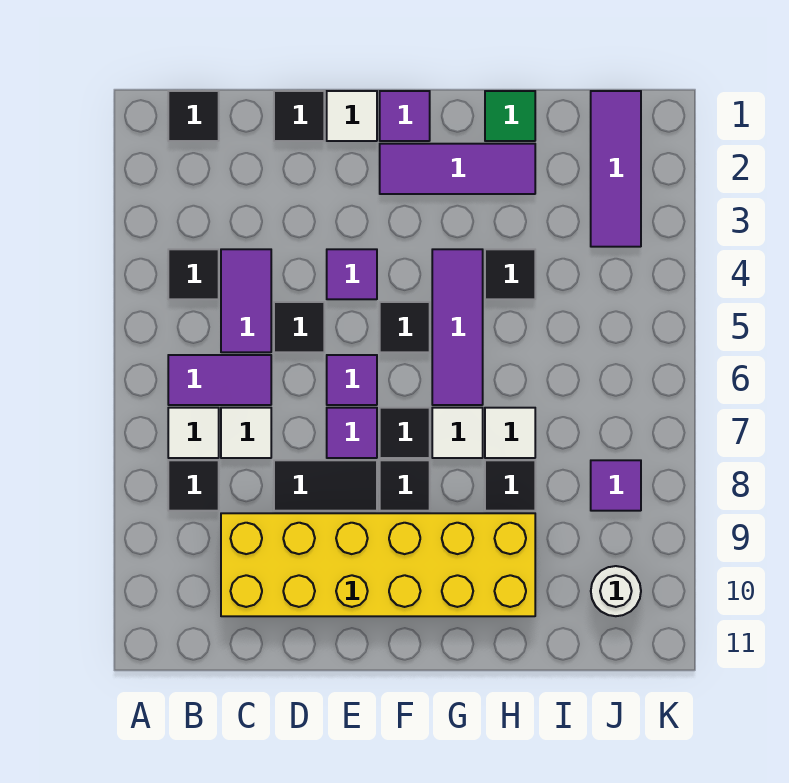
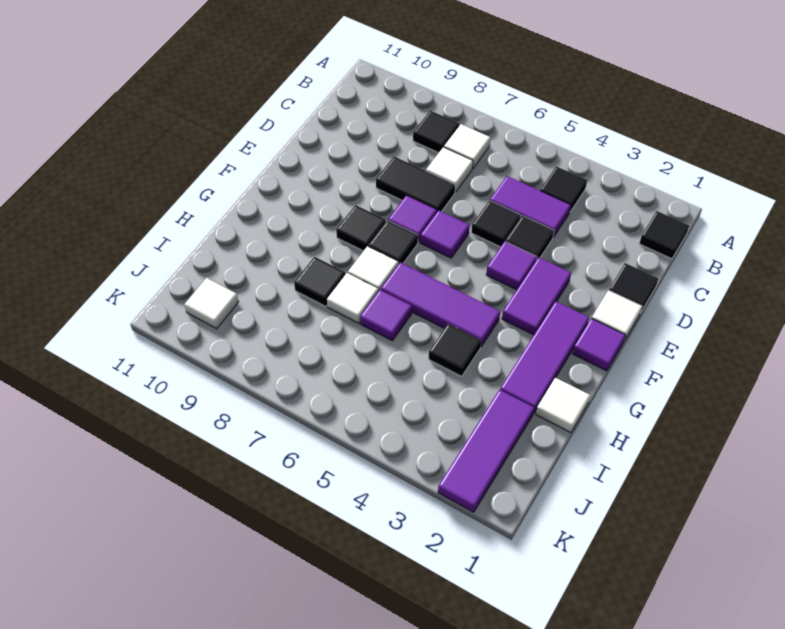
purple 1x2 tile [168,355,271,405] -> purple 1x2 tile moved to [502,257,571,335]
yellow 2x6 brick [221,513,535,616] -> none
black 1x2 tile [274,460,377,511] -> black 1x2 tile turned to [376,157,455,212]
black 1x1 tile [380,302,430,352] -> black 1x1 tile moved to [505,216,554,260]
green 1x1 tile [485,91,535,141] -> white 1x1 tile [536,378,590,433]
purple 1x3 tile [591,91,641,247] -> purple 1x3 tile turned to [438,390,534,512]
purple 1x1 tile [591,460,641,511] -> purple 1x1 tile moved to [360,290,412,341]
white 1x1 round brick [591,566,641,616] -> white 1x1 tile [184,278,238,329]

